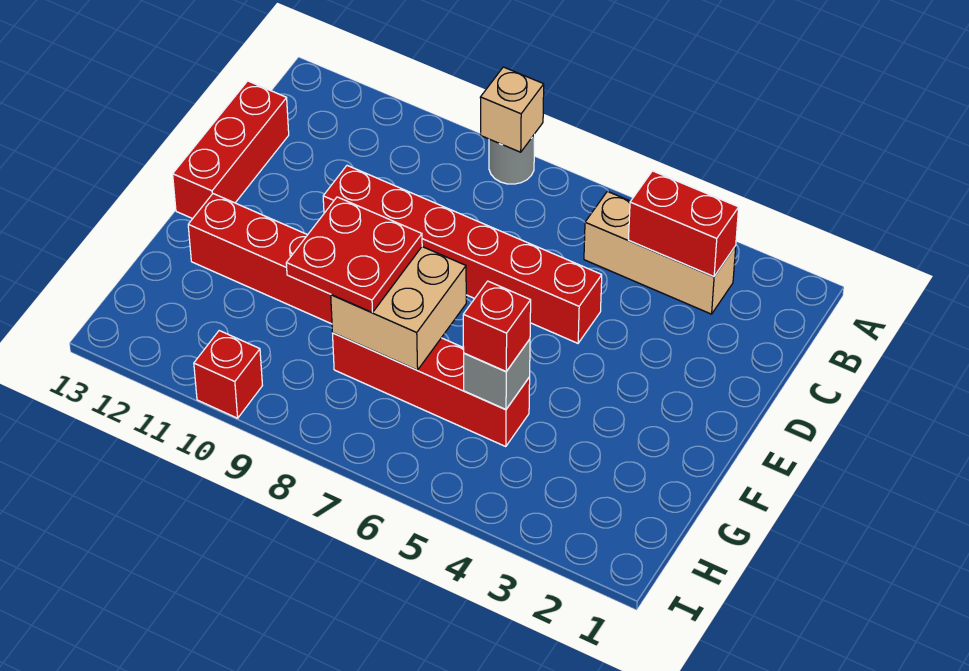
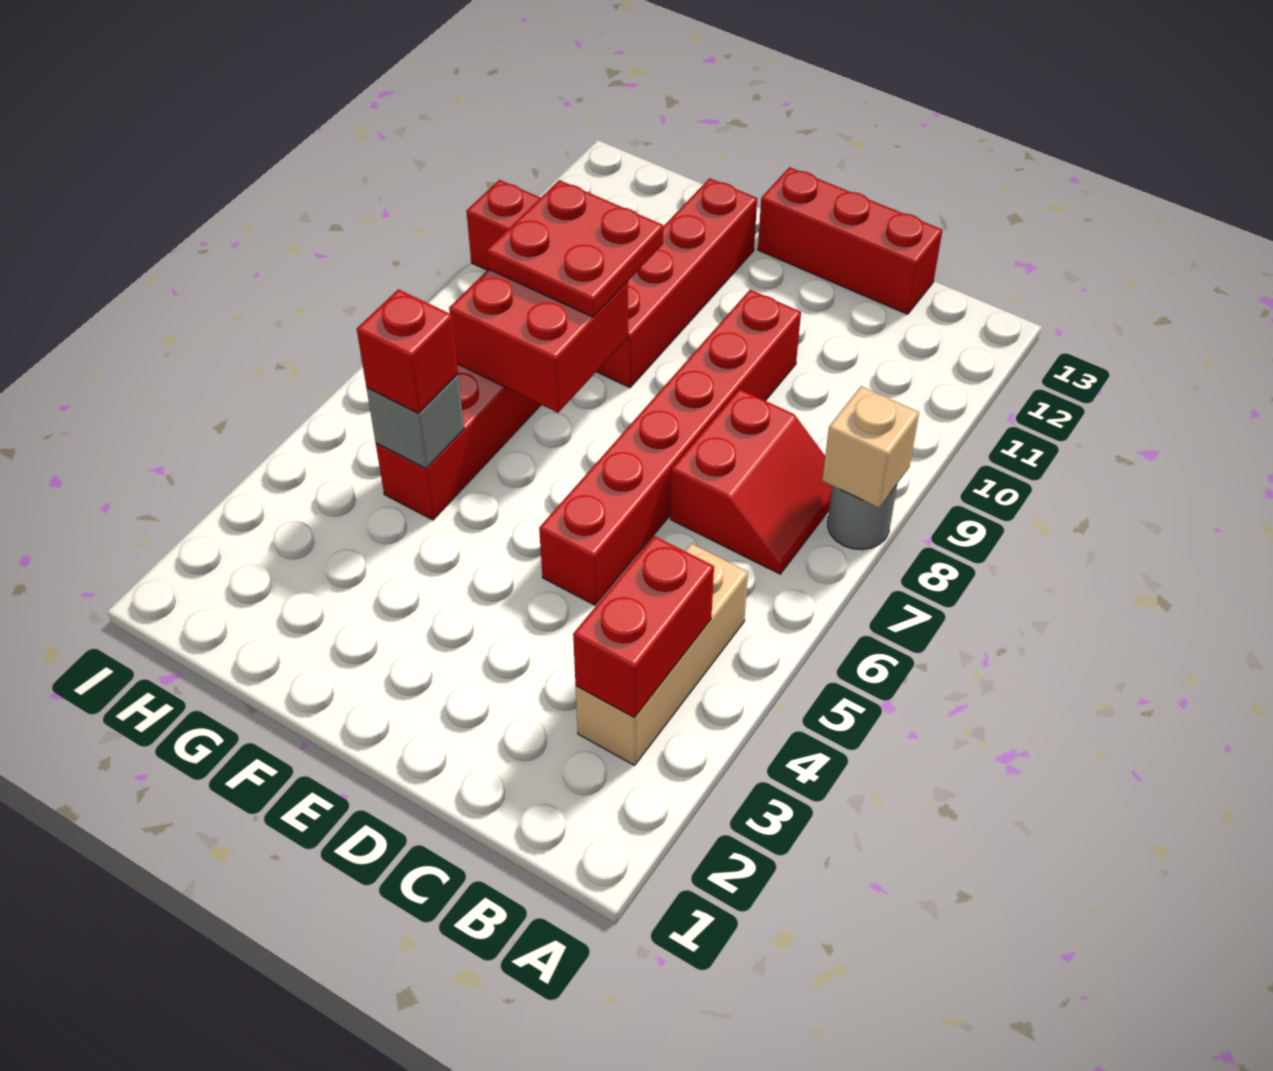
none -> red 2x2 slope [670,389,832,574]
tan 2x2 brick [331,247,466,370] -> red 2x2 brick [449,269,628,413]

